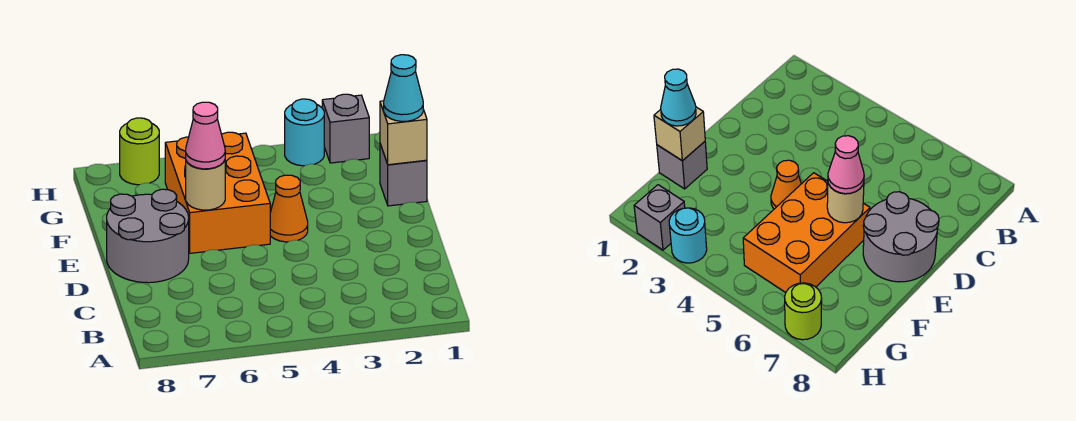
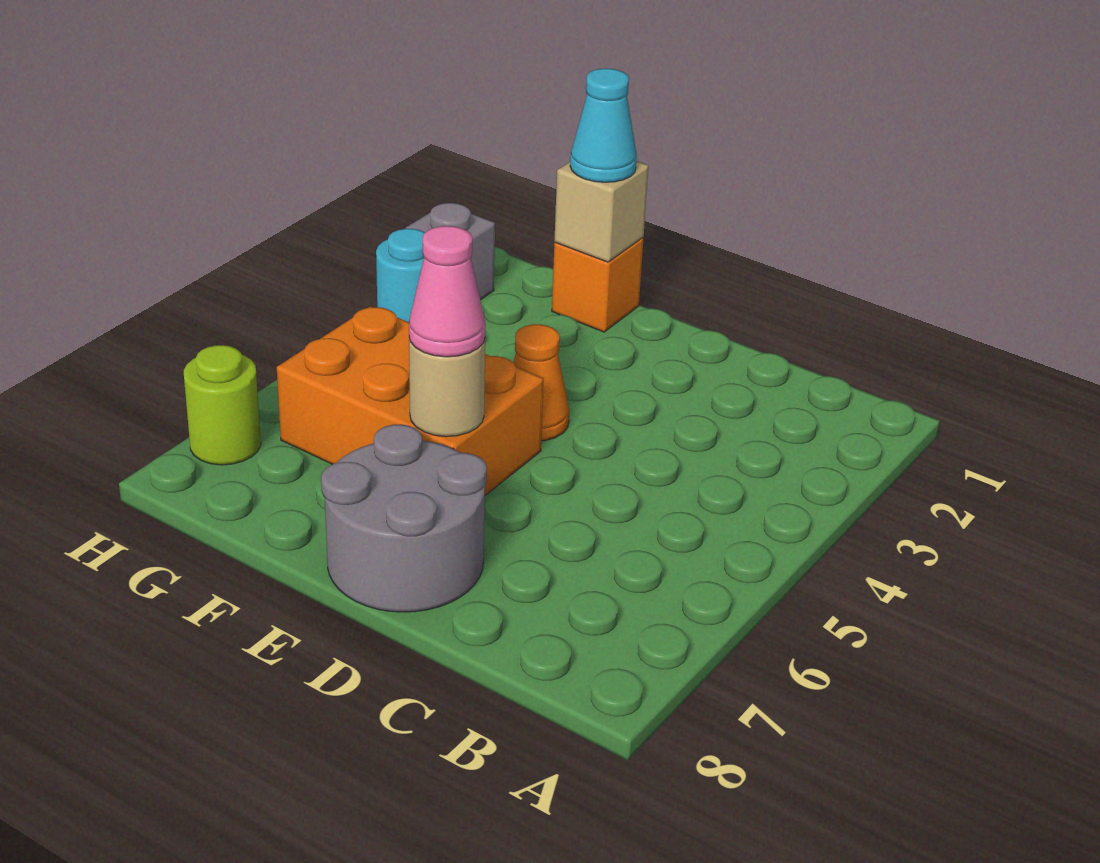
grey 1x1 brick [380,144,427,206] -> orange 1x1 brick [552,238,643,332]

